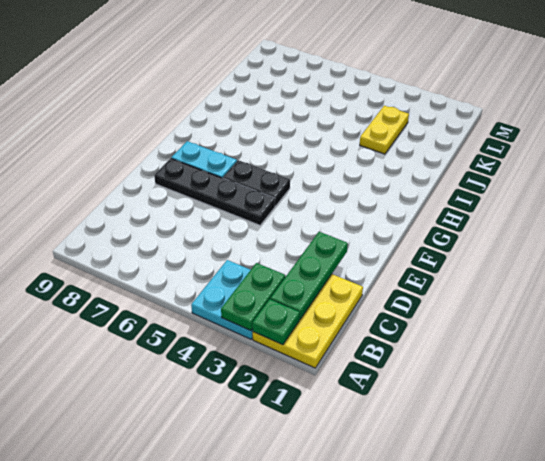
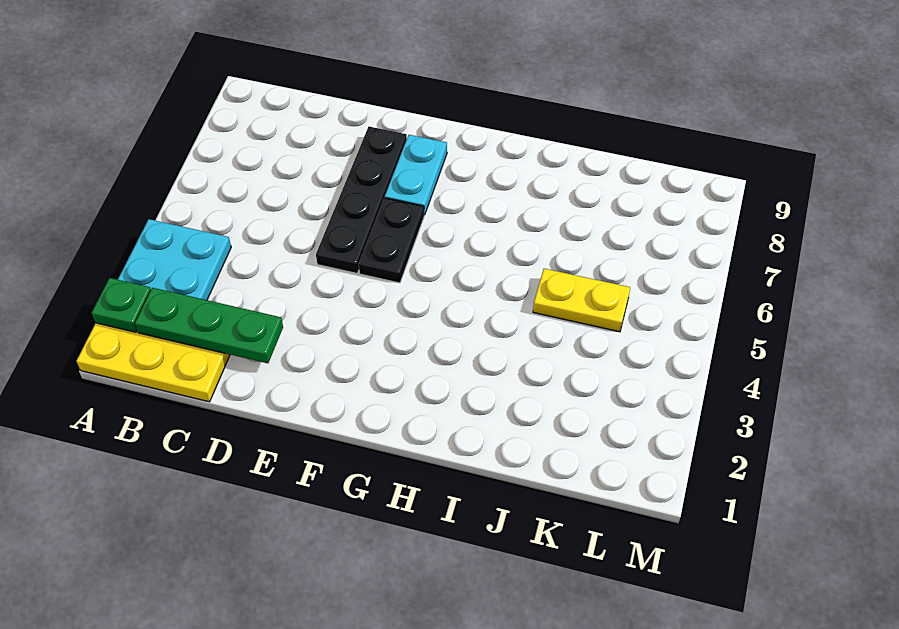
green 1x2 plate [221,263,285,331] -> none
yellow 1x2 plate [360,106,409,154] -> yellow 1x2 plate moved to [533,269,630,332]

